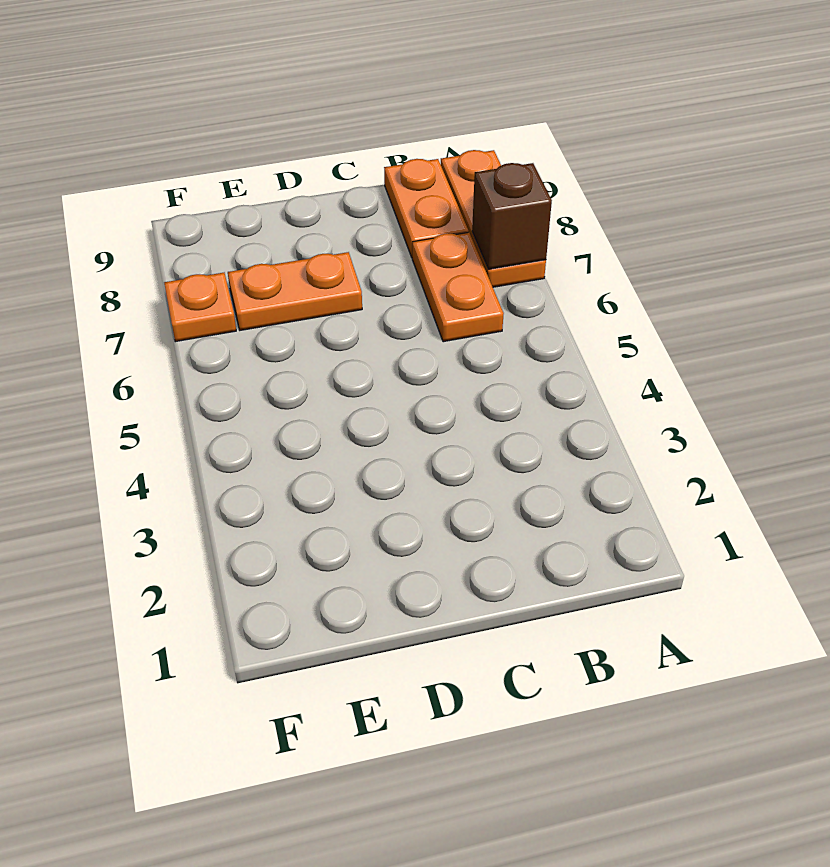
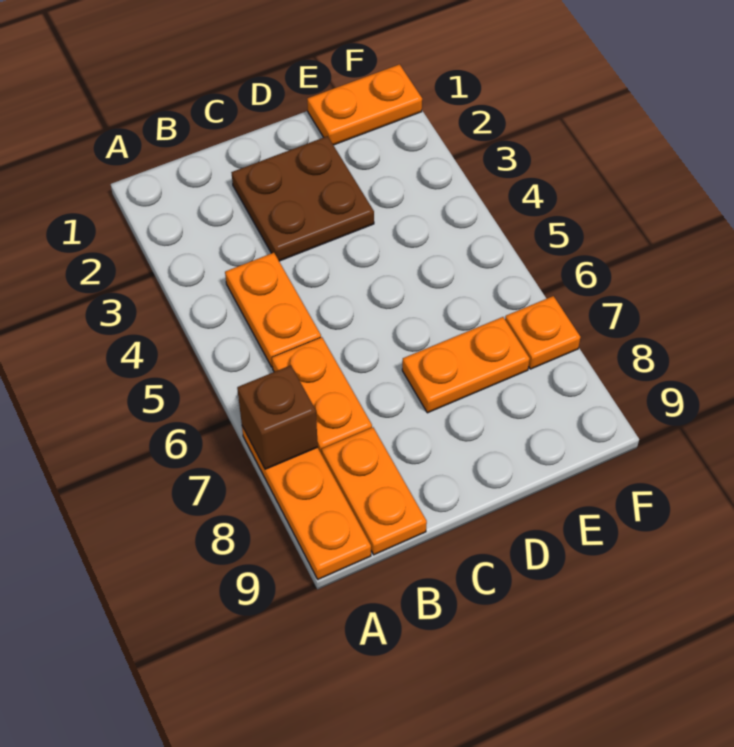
none -> orange 1x2 plate [225,253,321,367]
none -> brown 2x2 plate [231,136,374,261]
none -> orange 1x2 plate [307,64,422,145]

